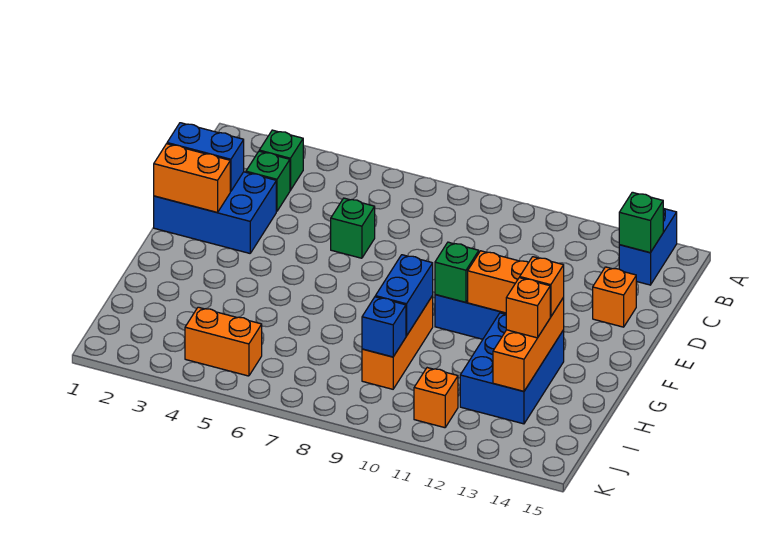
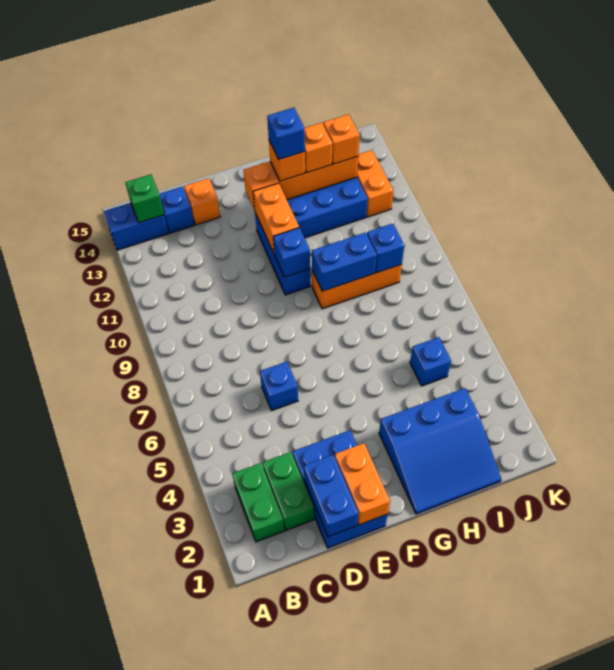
green 1x1 brick [259,130,303,190] -> green 1x2 brick [232,463,284,542]
green 1x1 brick [246,151,290,211] -> green 1x2 brick [263,452,314,530]
none -> blue 1x1 brick [159,187,194,233]
green 1x1 brick [330,198,375,258] -> blue 1x1 brick [260,362,298,410]
green 1x1 brick [435,242,479,302] -> blue 1x1 brick [273,228,310,277]
none -> blue 3x3 slope [379,388,501,514]
orange 1x3 brick [493,298,564,391] -> orange 1x4 brick [243,157,358,210]
none -> blue 1x1 brick [267,108,305,159]
none -> blue 1x1 brick [410,337,451,386]
orange 1x2 brick [185,307,262,376] -> orange 1x2 brick moved to [357,150,393,217]
orange 1x1 brick [414,368,458,428] -> orange 1x1 brick moved to [323,114,360,164]

